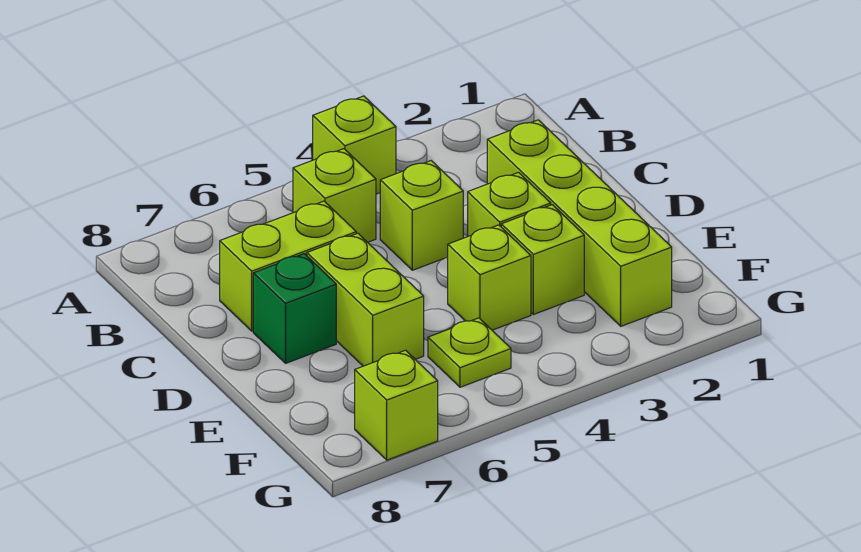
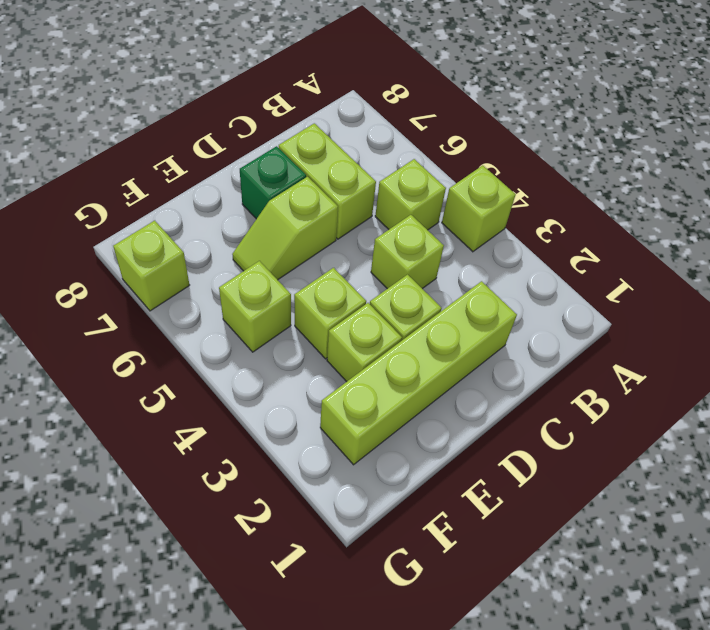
lime 1x2 brick [307,233,424,366] -> lime 1x2 slope [232,177,338,280]
lime 1x1 plate [428,318,511,387] -> lime 1x1 brick [219,261,291,352]

